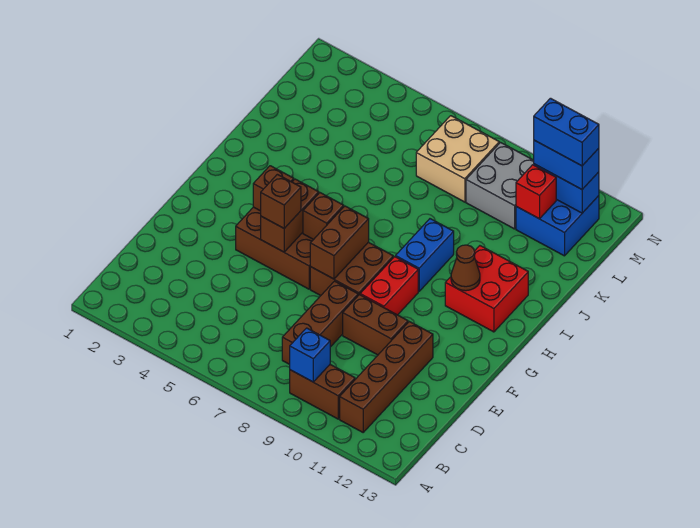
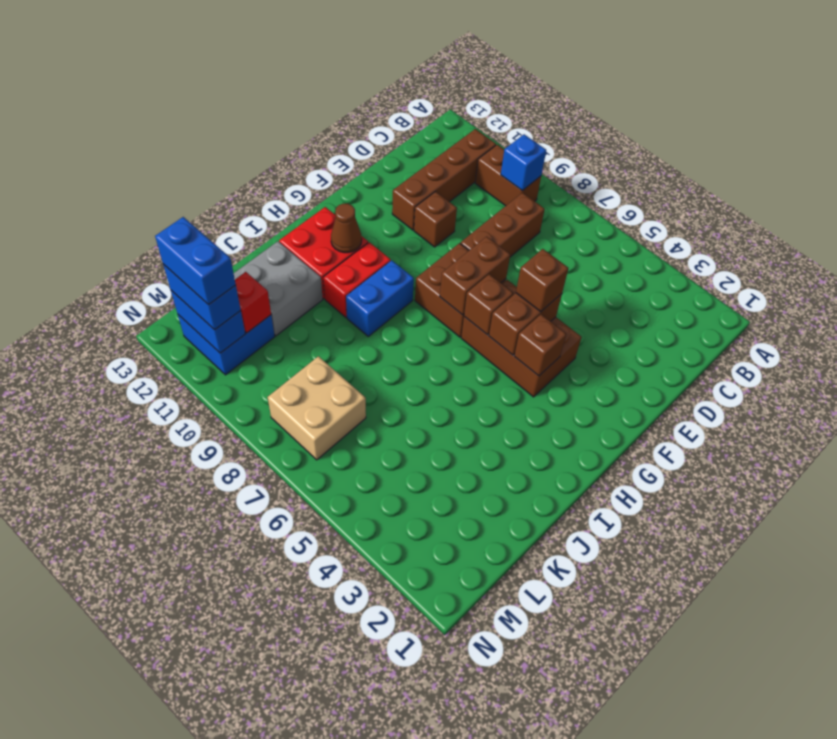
brown 1x2 brick [343,295,408,355] -> brown 1x1 brick [414,192,457,247]
red 1x2 brick [360,257,418,315] -> red 1x2 brick moved to [323,242,391,317]
grey 2x2 brick [466,143,534,229] -> grey 2x2 brick moved to [234,241,323,336]

